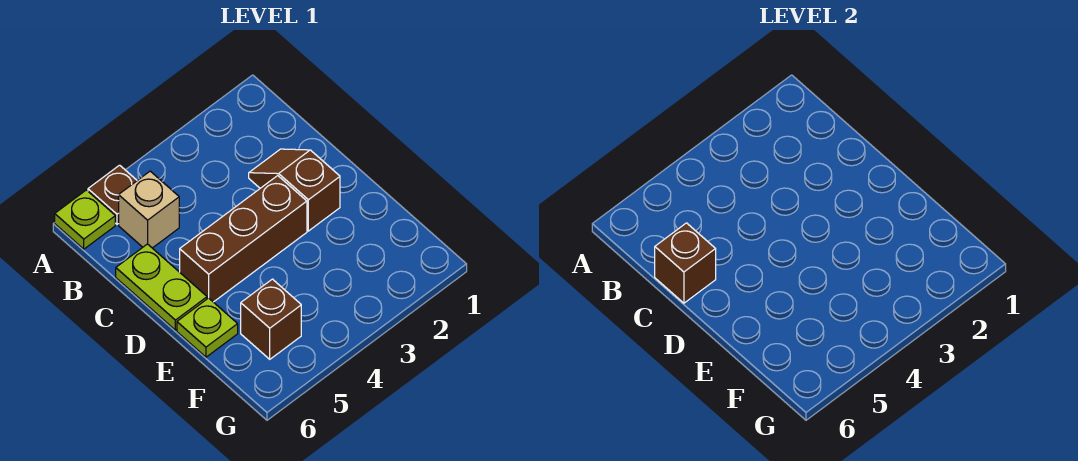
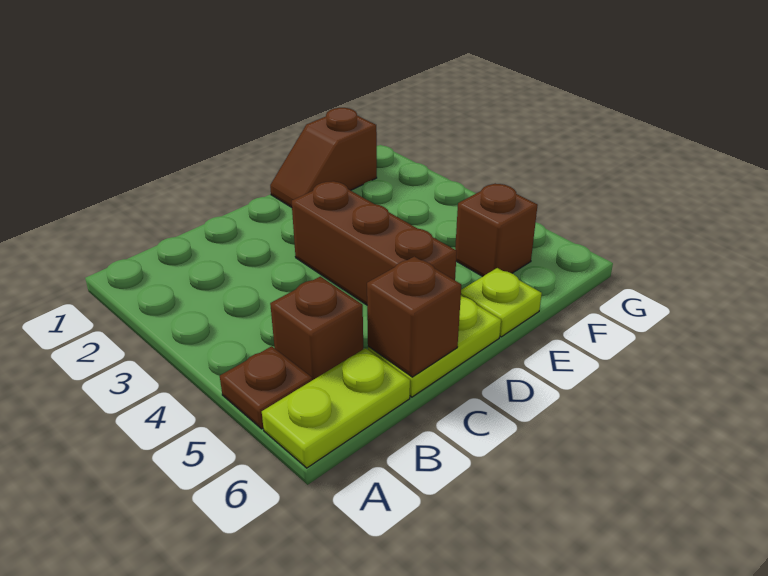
lime 1x1 plate [55,190,115,249] -> lime 1x2 plate [262,348,410,468]
tan 1x1 brick [119,171,179,248] -> brown 1x1 brick [270,277,363,380]
brown 1x2 slope [249,149,340,231] -> brown 1x2 slope moved to [270,108,377,207]

